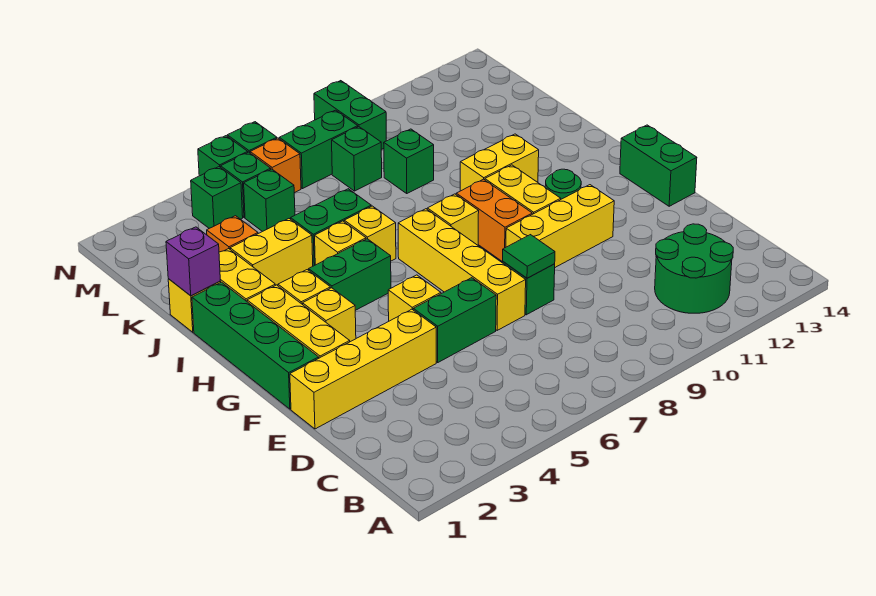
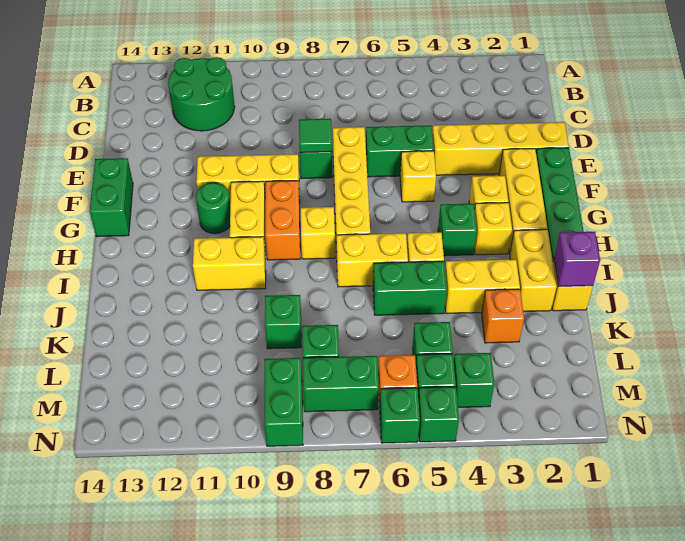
green 1x2 brick [309,239,391,310] -> green 1x1 brick [438,204,477,256]
yellow 1x1 brick [344,206,396,261] -> yellow 1x2 brick [337,233,408,287]

